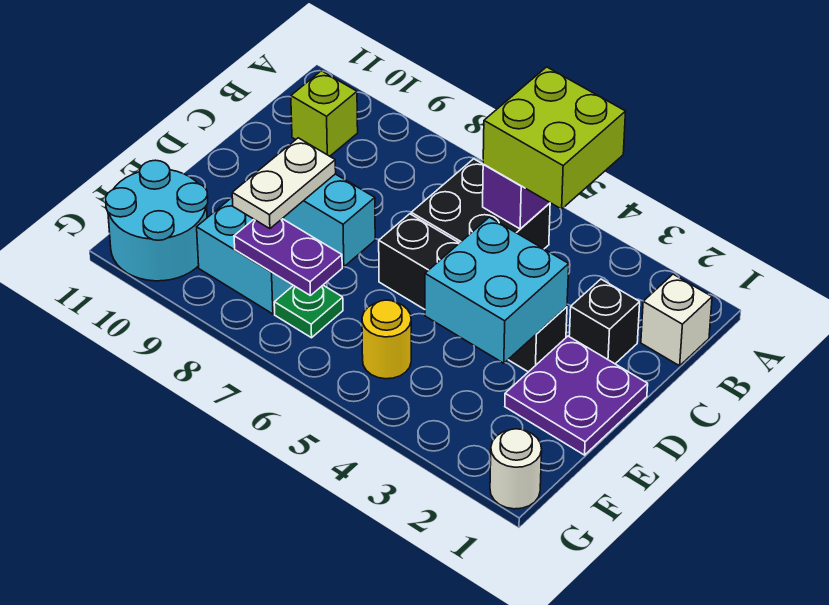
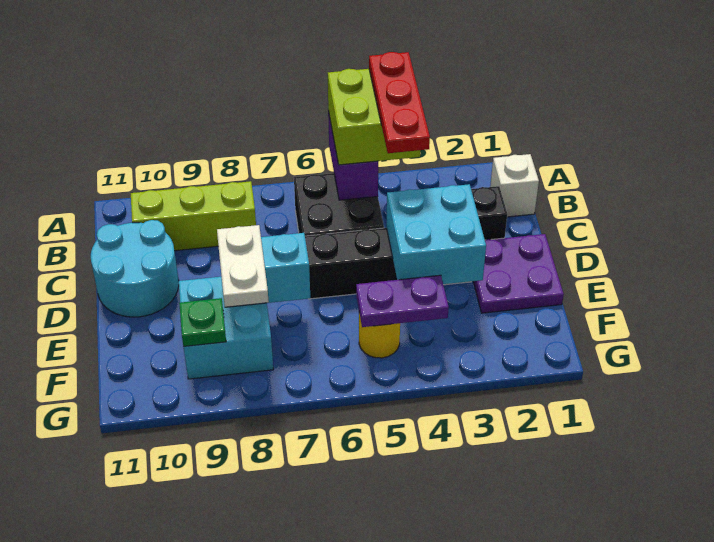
none -> red 1x3 plate [369,52,430,153]
lime 1x1 brick [291,71,358,156] -> lime 1x3 brick [131,181,256,251]
green 1x1 plate [274,285,343,338] -> green 1x1 plate moved to [179,298,226,346]
purple 1x2 plate [234,219,342,295] -> purple 1x2 plate moved to [356,275,449,327]
cyan 2x2 round brick [106,160,208,281] -> cyan 2x2 round brick moved to [91,220,179,317]
white 1x1 round brick [490,429,542,509] -> none

